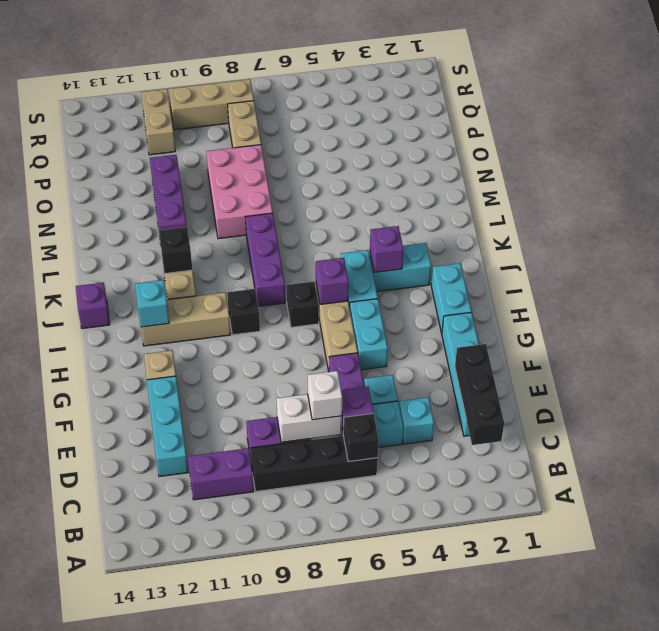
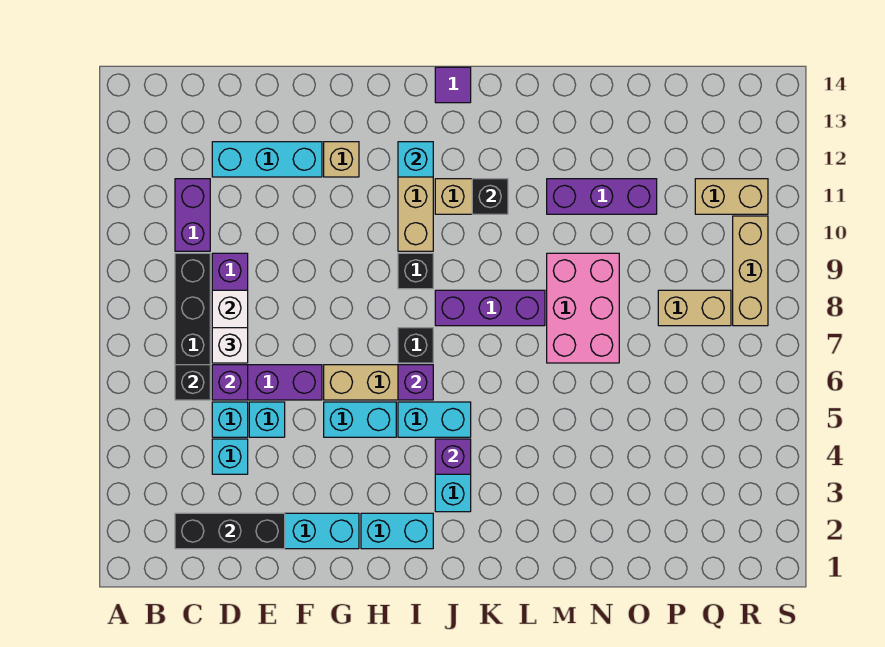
purple 1x1 brick [76,283,110,329] -> purple 1x1 tile [435,67,471,103]
pink 2x3 brick [206,145,273,239] -> pink 2x3 brick turned to [547,253,619,363]

